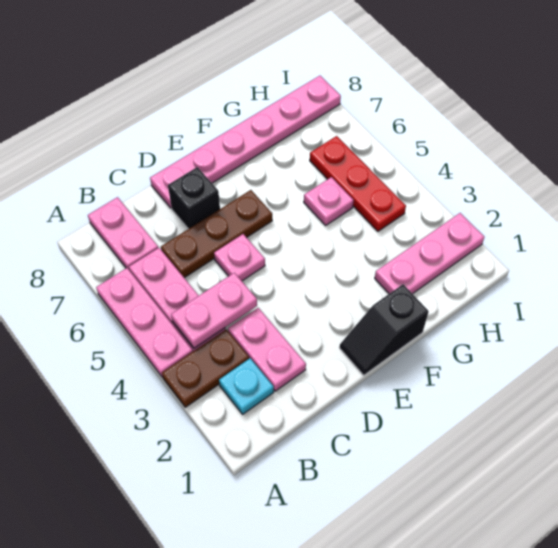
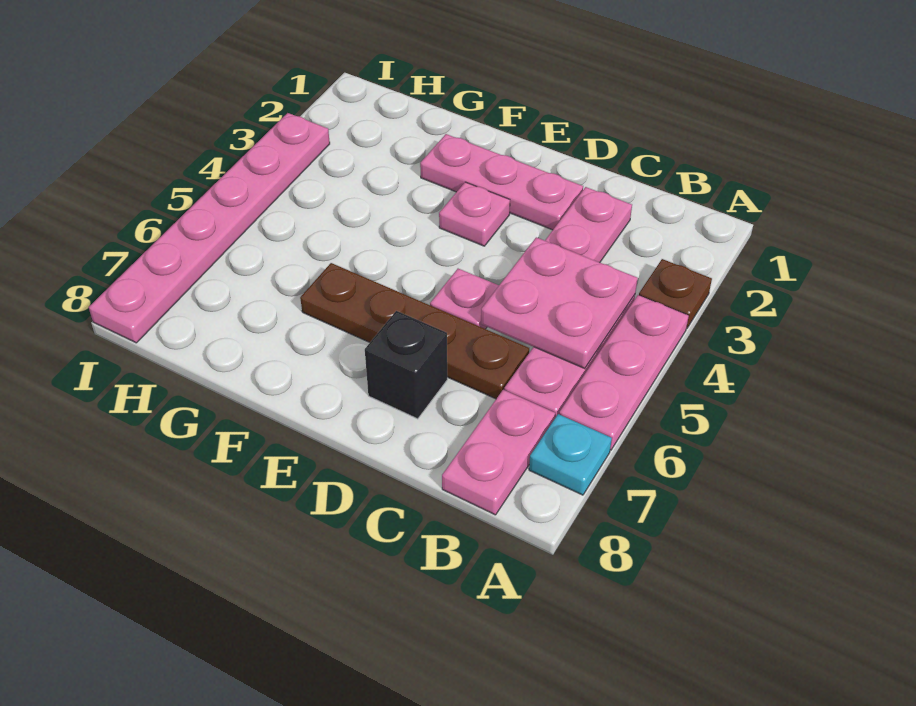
brown 1x2 plate [162,329,249,407] -> brown 1x1 plate [639,259,712,328]
cyan 1x1 plate [219,358,274,414] -> cyan 1x1 plate moved to [529,414,612,495]
pink 1x2 plate [171,273,257,348] -> pink 2x2 plate [481,237,638,368]
brown 1x3 plate [161,190,272,278] -> brown 1x4 plate [300,263,529,399]
pink 1x6 plate [150,76,341,208] -> pink 1x6 plate turned to [89,113,330,343]
black 1x2 slope [340,284,429,375] -> none
pink 1x3 plate [375,213,484,294] -> pink 1x3 plate moved to [420,134,583,230]
pink 1x1 plate [304,177,354,225] -> pink 1x1 plate moved to [439,182,510,246]
red 1x3 plate [310,136,406,231] -> none

